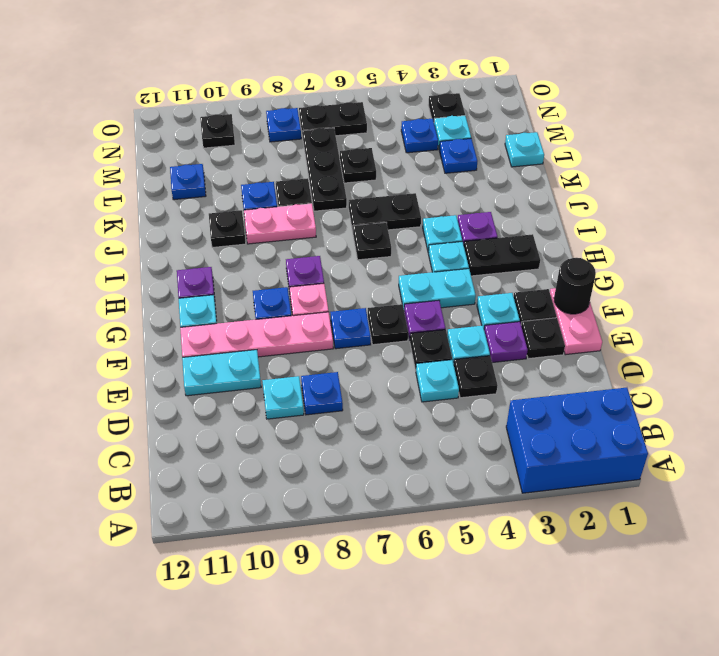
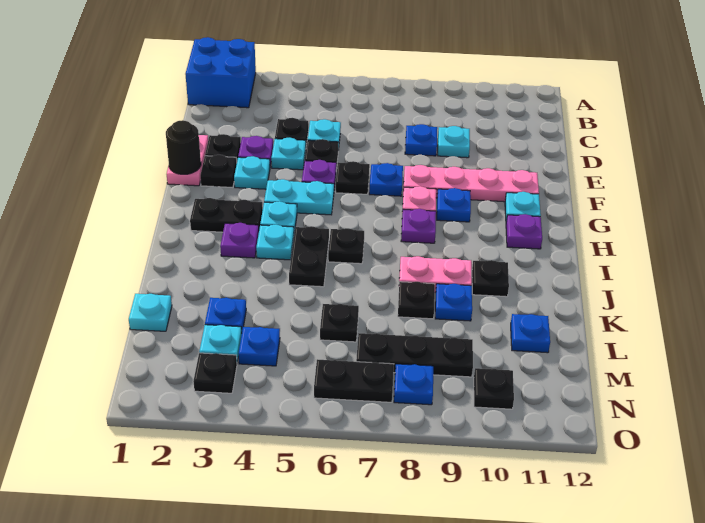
blue 2x3 brick [506,388,648,493] -> blue 2x2 brick [185,37,256,108]
cyan 1x2 plate [182,350,261,396] -> none
black 1x2 plate [349,193,421,231] -> black 1x2 plate turned to [289,226,329,287]
black 1x3 plate [303,128,347,211] -> black 1x3 plate turned to [356,333,473,377]

